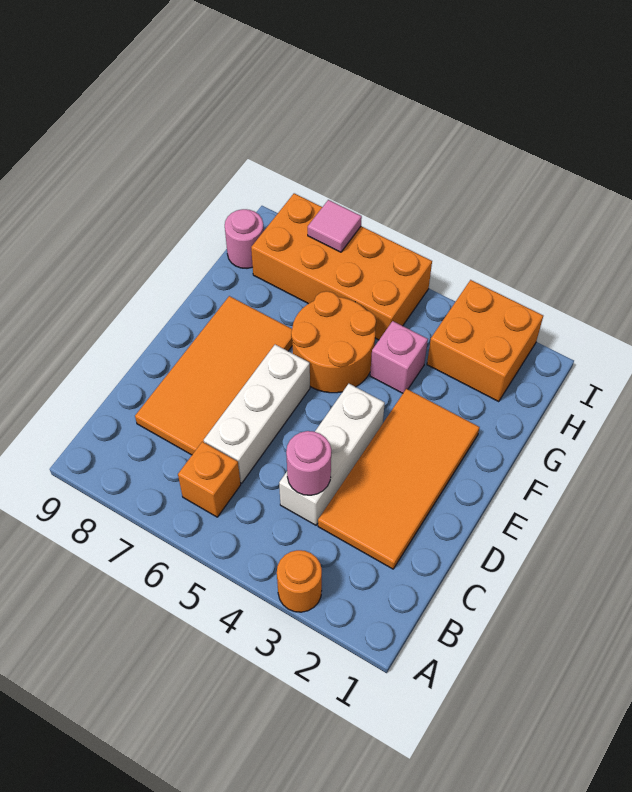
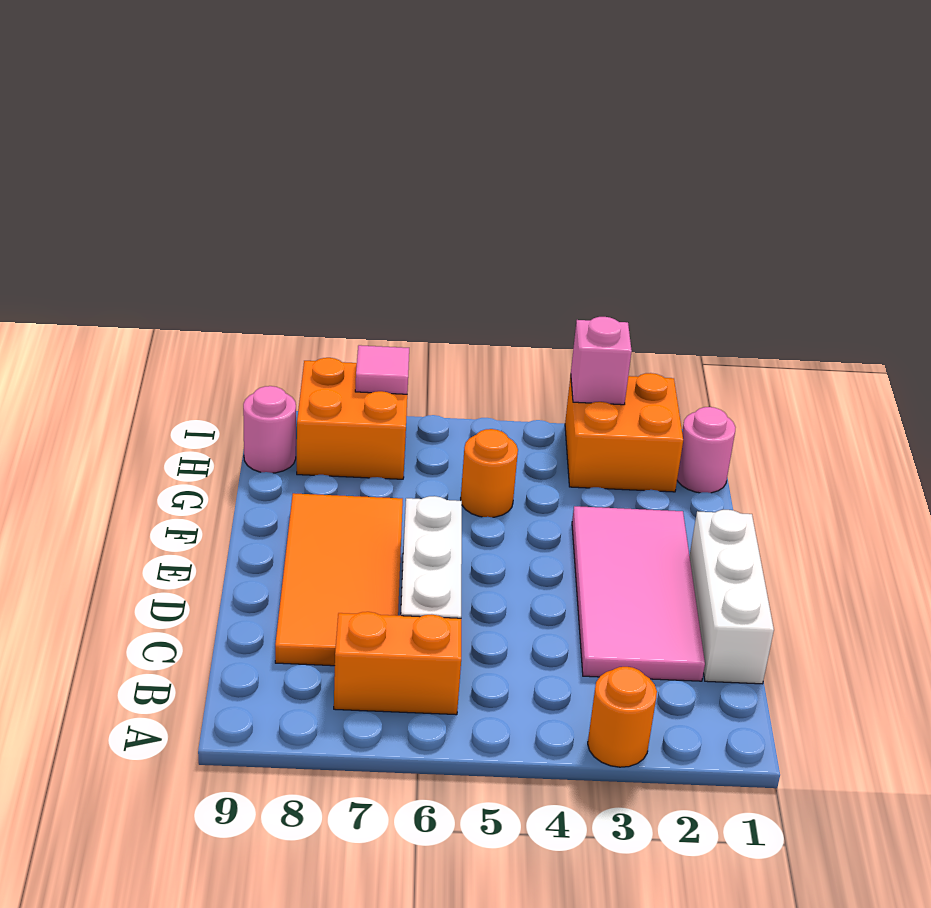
orange 1x1 brick [178,442,241,517] -> orange 1x2 brick [334,612,461,715]
orange 2x4 tile [318,389,480,569] -> pink 2x4 tile [572,506,705,681]
white 1x3 brick [279,384,385,525] -> white 1x3 brick moved to [690,510,774,684]
pink 1x1 round brick [286,431,331,495] -> pink 1x1 round brick moved to [677,407,736,493]
orange 2x2 round brick [291,291,376,393] -> orange 1x1 round brick [461,429,518,517]
pink 1x1 brick [370,321,428,393] -> pink 1x1 brick moved to [571,317,632,405]
orange 2x4 brick [251,193,432,340] -> orange 2x2 brick [297,358,407,479]

